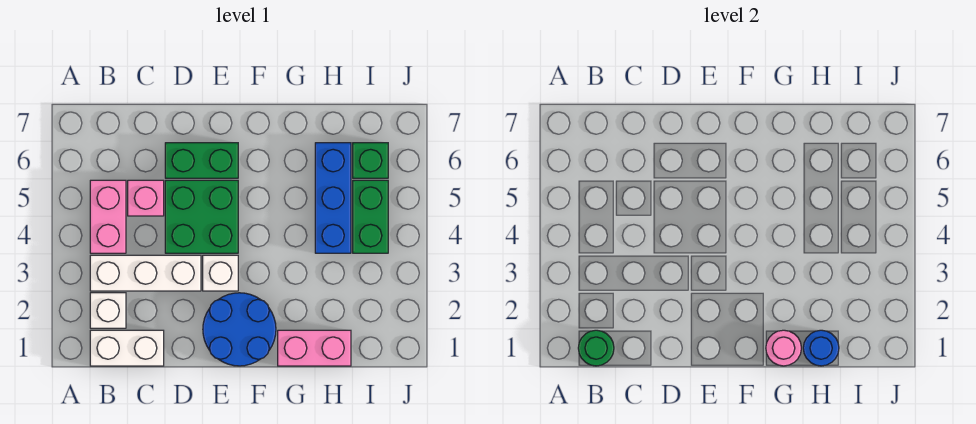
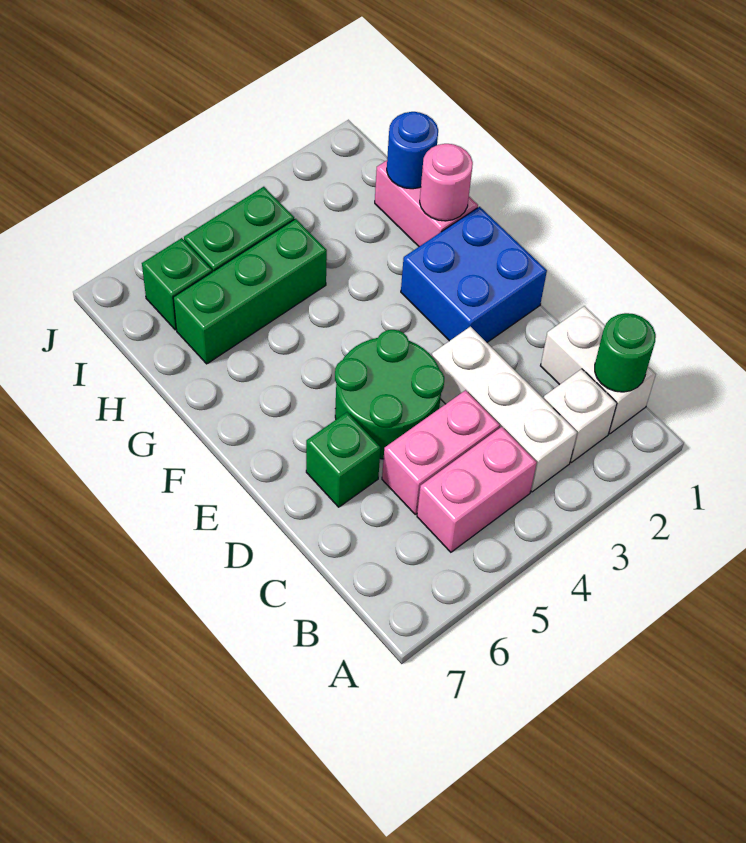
pink 1x1 brick [128,180,164,216] -> pink 1x2 brick [382,390,500,514]
green 2x2 brick [165,180,238,253] -> green 2x2 round brick [335,330,444,459]
green 1x2 brick [165,143,238,178] -> green 1x1 brick [306,412,381,507]
blue 2x2 round brick [203,293,276,366] -> blue 2x2 brick [401,207,547,342]
white 1x1 brick [203,255,238,291] -> none
blue 1x3 brick [315,143,351,253] -> green 1x3 brick [173,219,327,364]

